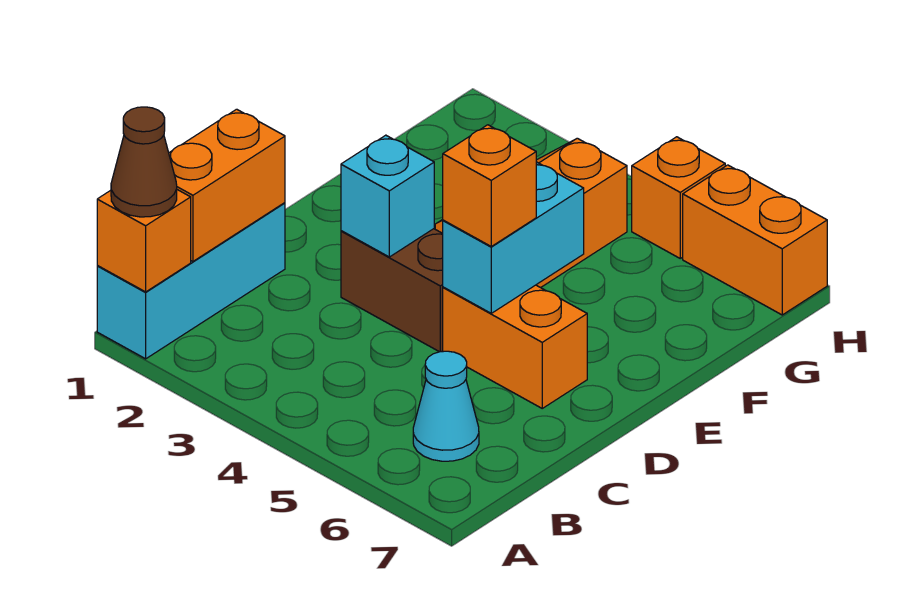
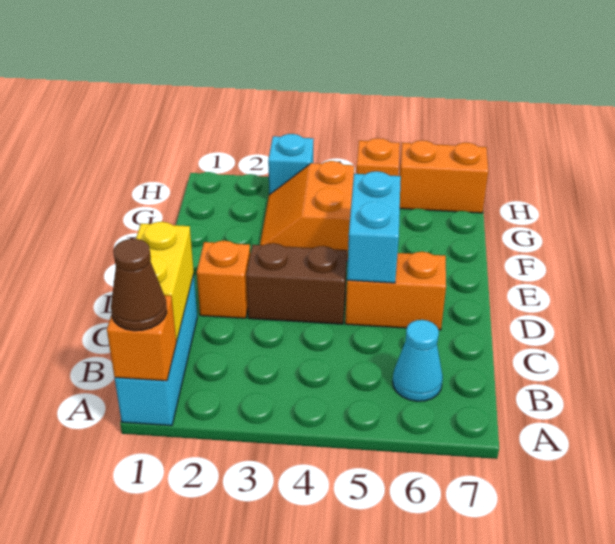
orange 1x2 brick [169,109,285,261] -> yellow 1x2 brick [136,222,194,342]
cyan 1x1 brick [341,135,434,257] -> cyan 1x1 brick moved to [268,134,314,195]
orange 1x1 brick [443,125,536,246] -> orange 1x1 brick moved to [197,241,250,318]

